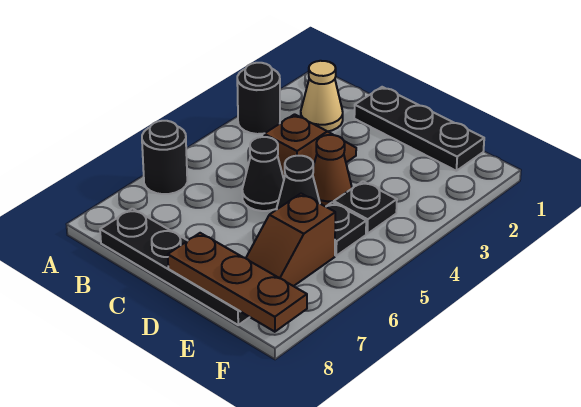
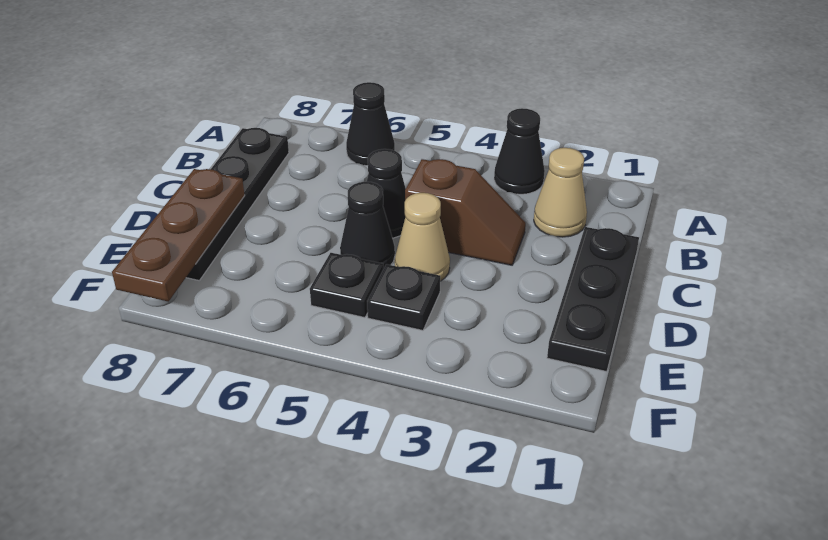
black 1x1 round brick [237,63,280,134] -> black 1x1 cone [494,108,545,194]
black 1x1 round brick [142,121,187,194] -> black 1x1 cone [346,82,395,166]
brown 1x1 cone [313,135,352,207] -> tan 1x1 cone [395,193,450,281]
brown 1x2 slope [246,194,335,286] -> none

